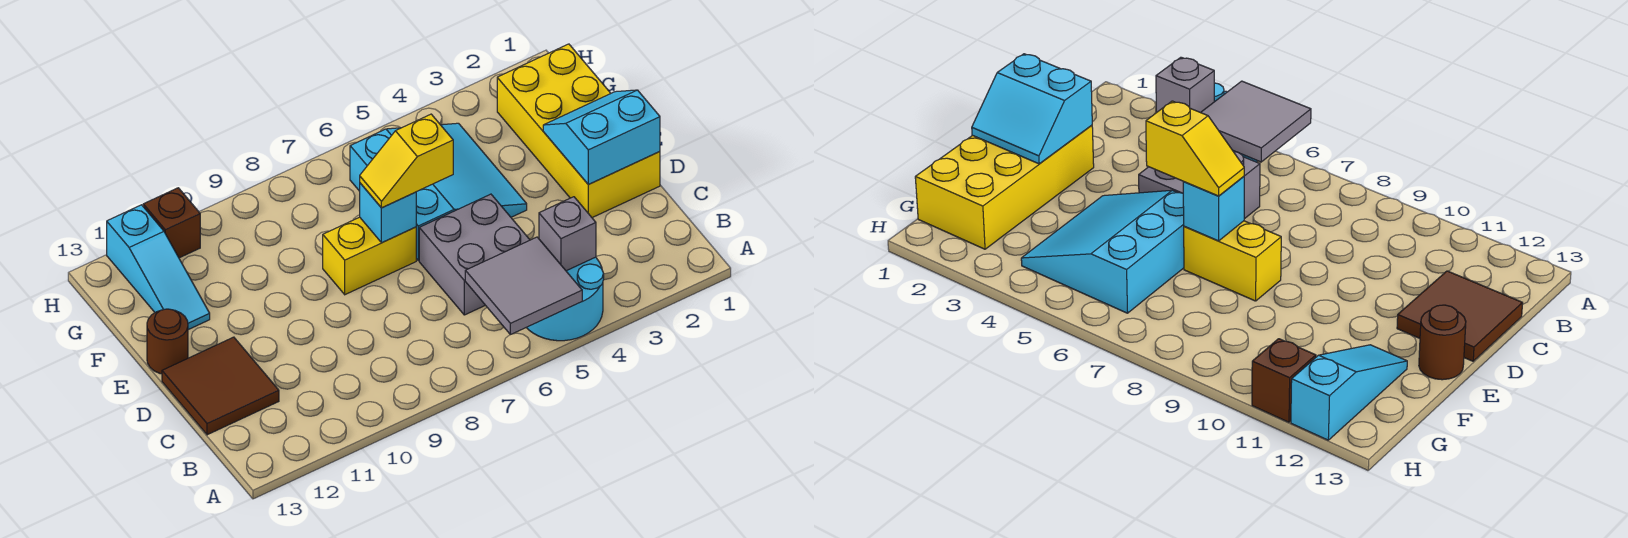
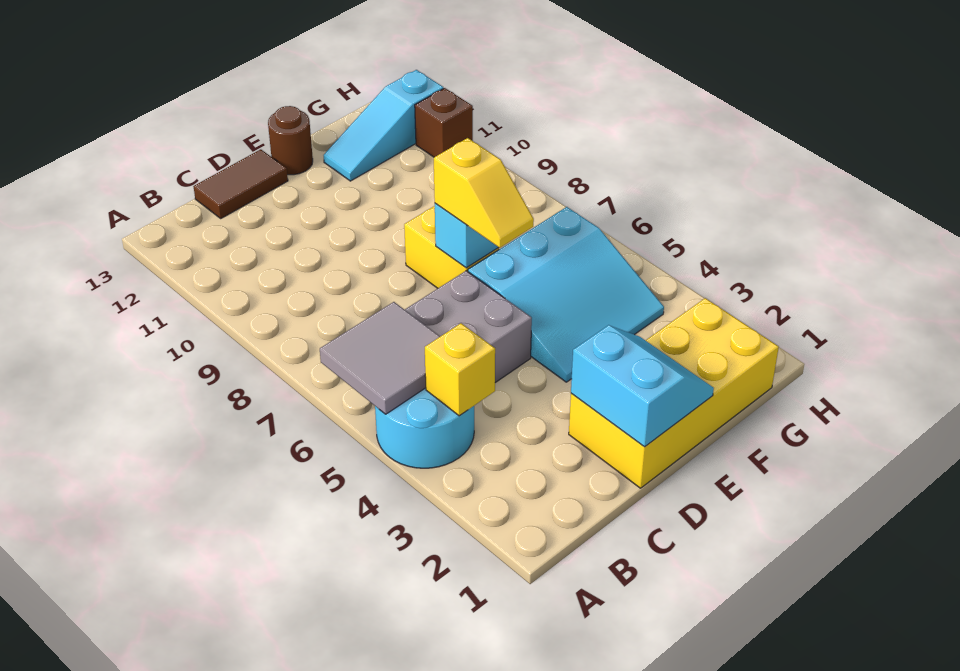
grey 1x1 brick [539,197,596,271] -> yellow 1x1 brick [425,323,495,416]
brown 2x2 tile [162,337,279,435] -> brown 1x2 tile [193,149,288,218]
yellow 1x2 slope [360,114,453,208] -> yellow 1x2 slope turned to [434,138,534,248]

